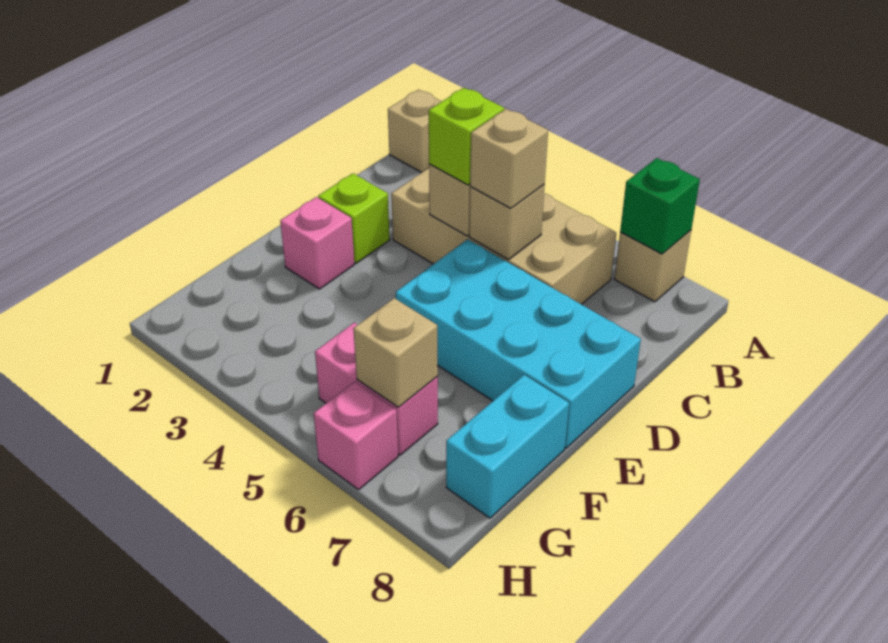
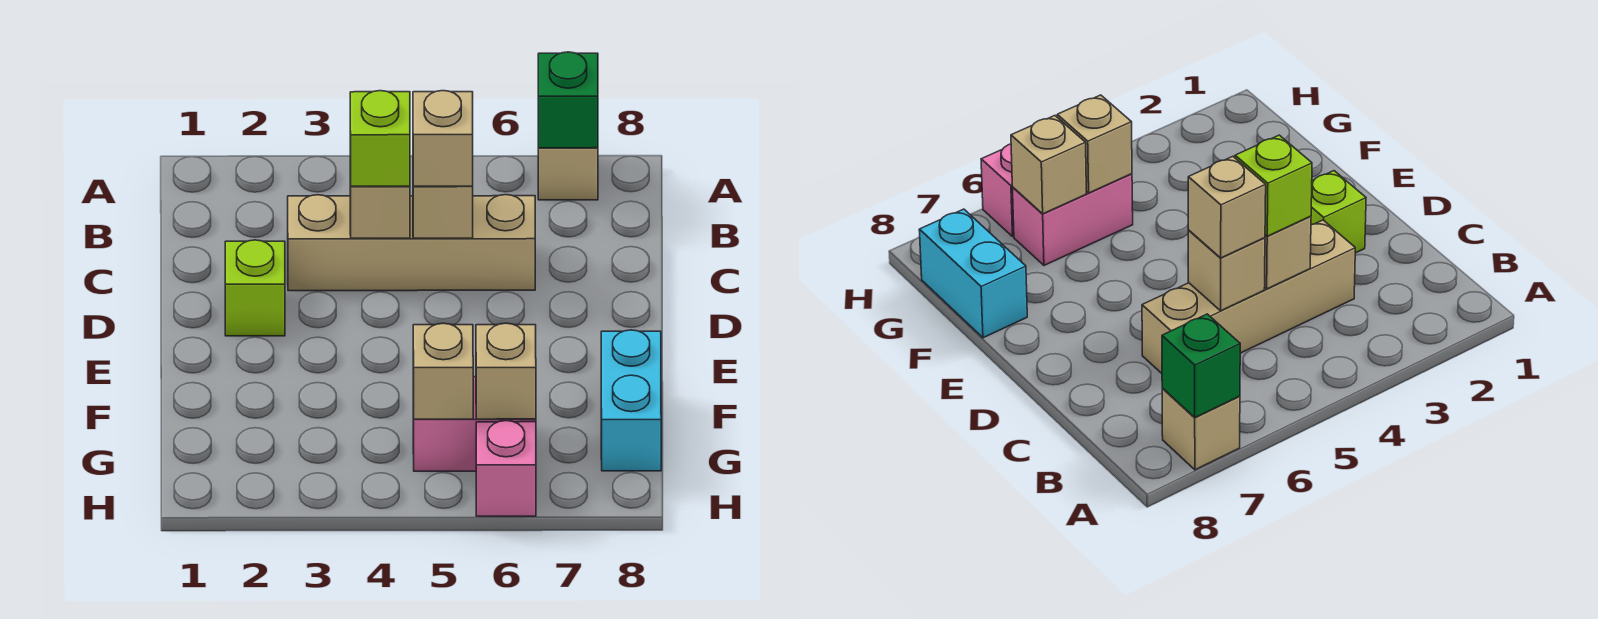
tan 1x1 brick [388,90,442,173] -> tan 1x1 brick moved to [413,323,473,419]
tan 2x4 brick [391,168,616,304] -> tan 1x4 brick [288,195,535,291]
cyan 2x4 brick [396,239,641,448] -> none
pink 1x1 brick [280,197,354,289] -> none

